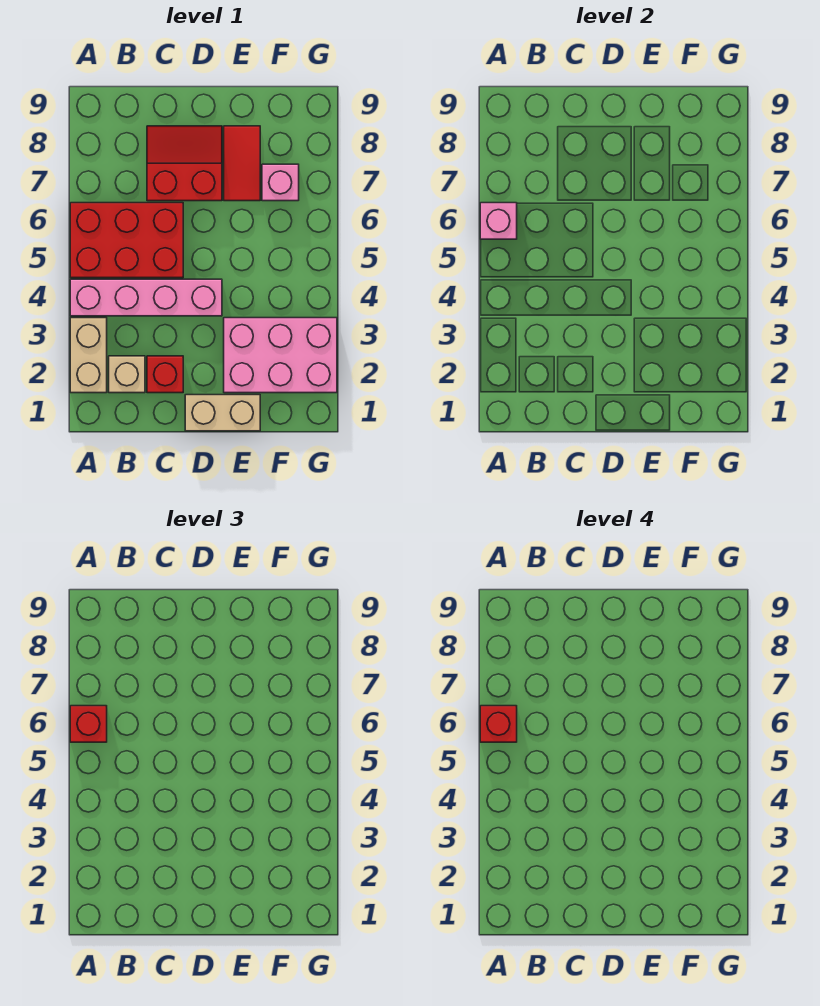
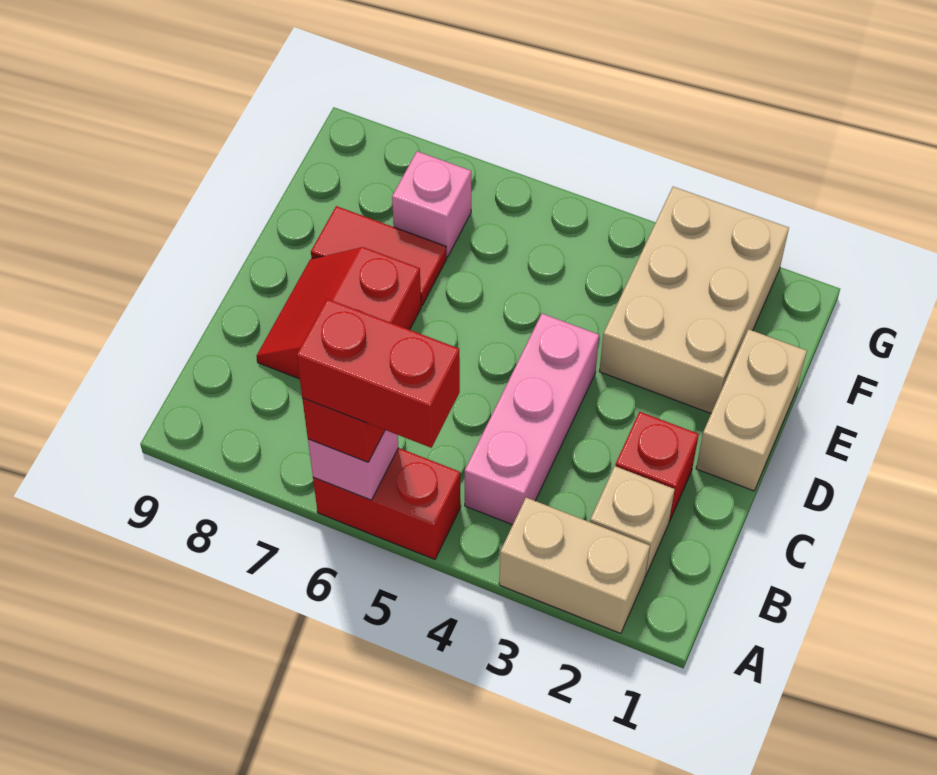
pink 1x4 brick [70,279,222,316] -> pink 1x3 brick [465,314,599,525]
red 2x3 brick [70,203,183,278] -> red 1x2 brick [313,448,461,559]
red 1x1 brick [480,706,517,742] -> red 1x2 brick [297,299,460,448]
pink 2x3 brick [224,318,337,393] -> tan 2x3 brick [599,187,789,413]

